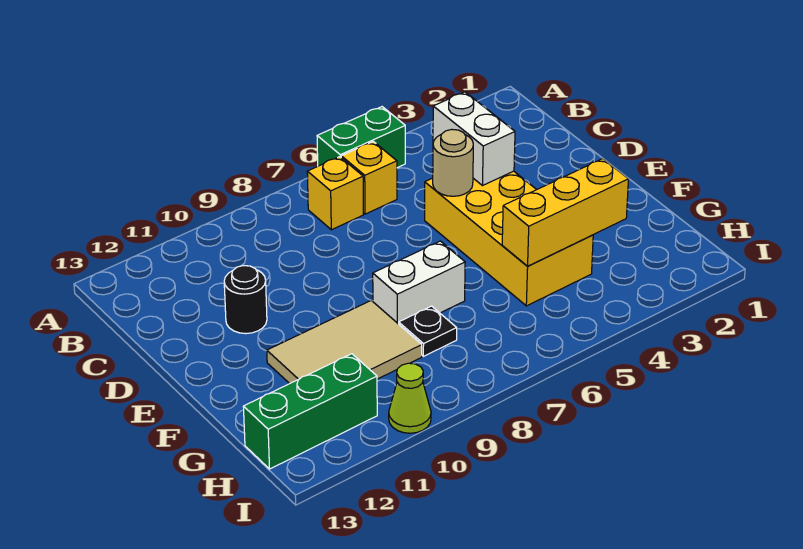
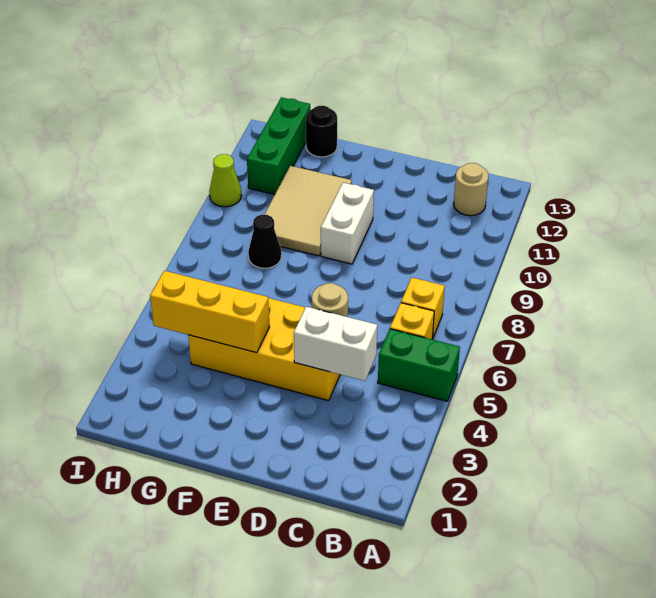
green 1x2 brick [317,107,405,168] -> green 1x2 brick turned to [378,329,460,401]
none -> tan 1x1 round brick [454,163,488,216]
black 1x1 round brick [224,266,267,334] -> black 1x1 round brick moved to [306,106,337,157]
white 1x2 brick [373,241,465,324] -> white 1x2 brick moved to [321,183,374,264]
yellow 1x3 brick [502,159,628,266] -> yellow 1x3 brick turned to [150,271,269,353]
black 1x1 plate [399,306,457,356] -> black 1x1 cone [248,215,281,268]

